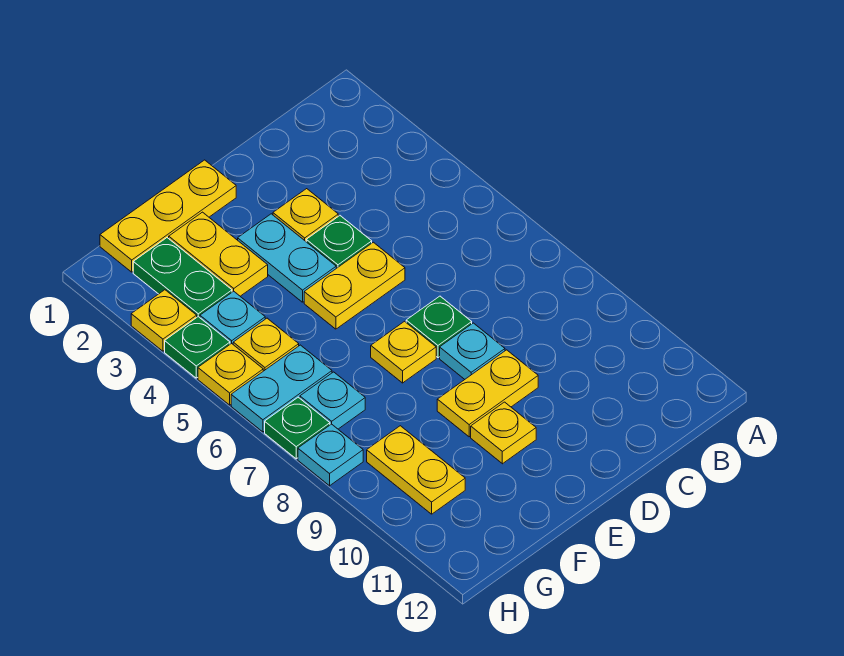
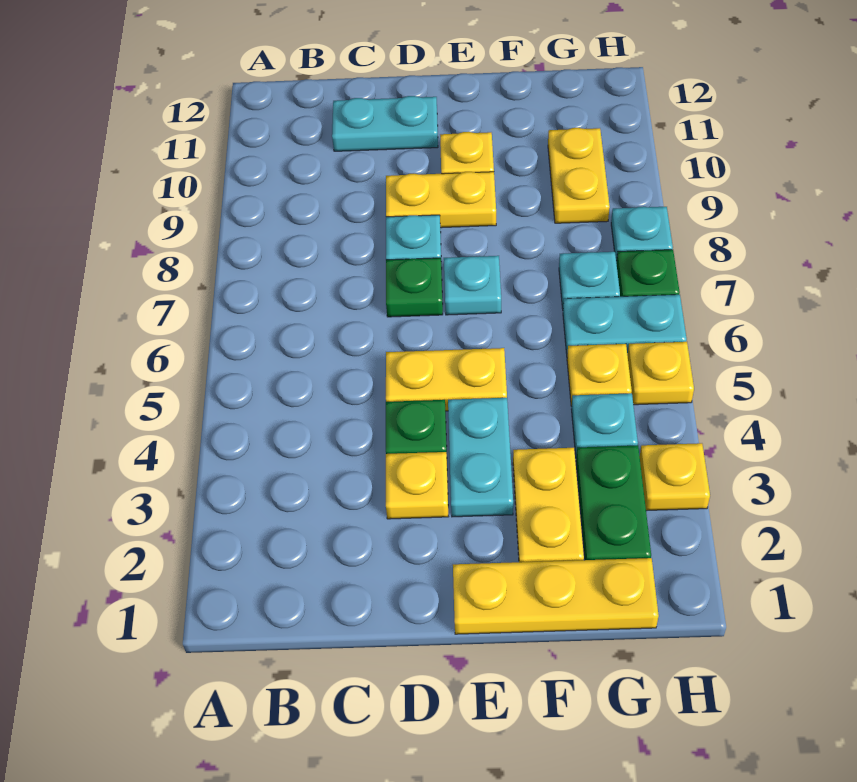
none -> cyan 1x2 plate [332,96,438,151]
yellow 1x1 plate [371,321,436,383] -> cyan 1x1 plate [444,256,501,315]
green 1x1 plate [165,317,230,378] -> none

